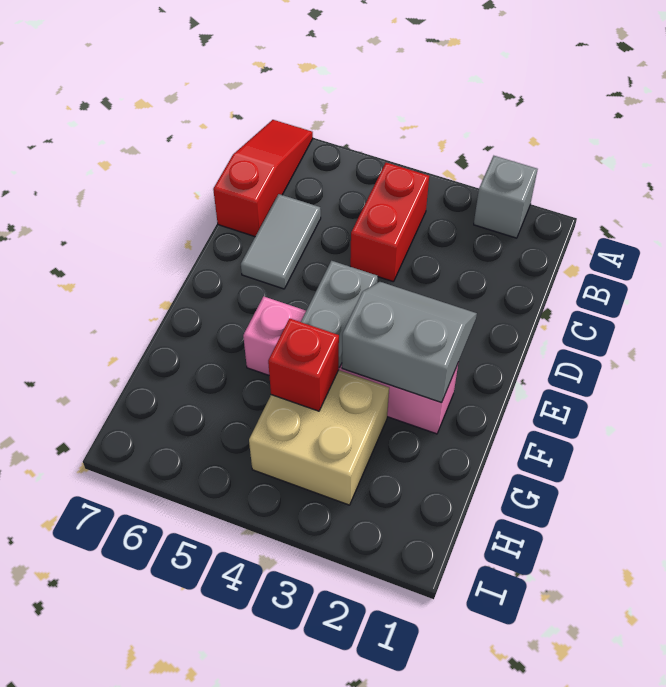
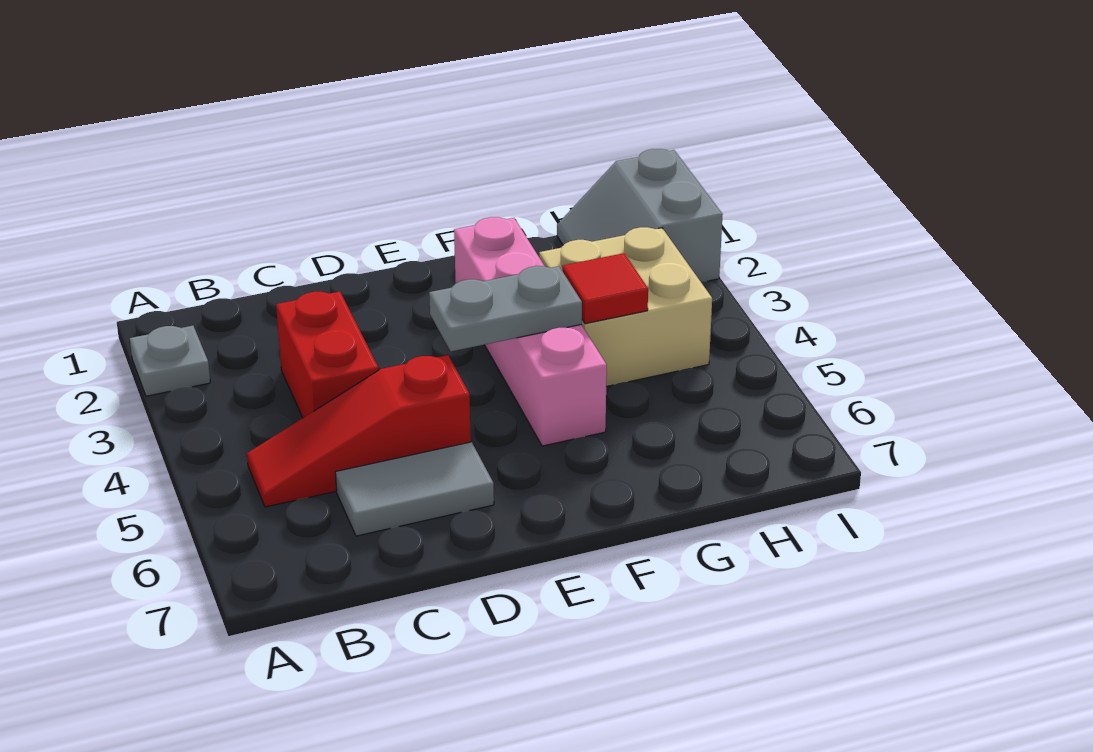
grey 1x1 brick [474,156,538,238] -> grey 1x1 plate [130,326,210,396]
red 1x3 slope [213,120,313,237] -> red 1x3 slope moved to [247,355,471,507]
red 1x2 brick [350,163,429,282] -> red 1x2 brick turned to [276,292,379,418]
grey 2x2 slope [342,282,477,403] -> grey 2x2 slope moved to [557,149,723,281]
red 1x1 brick [268,318,339,411] -> red 1x1 tile [562,253,648,324]

